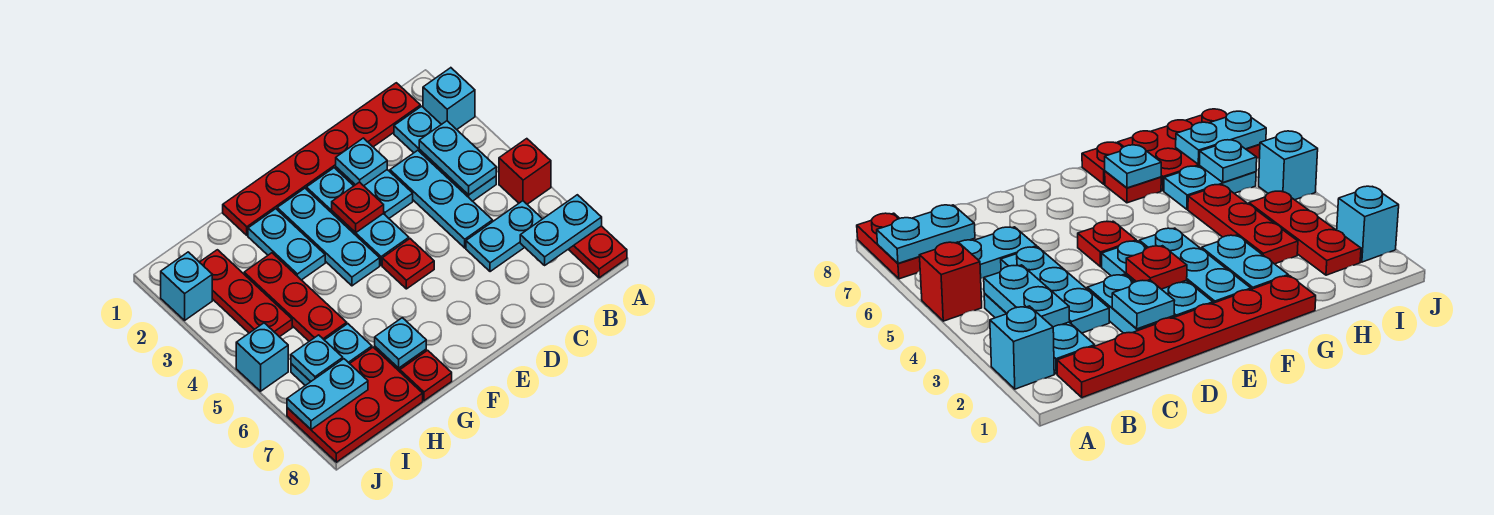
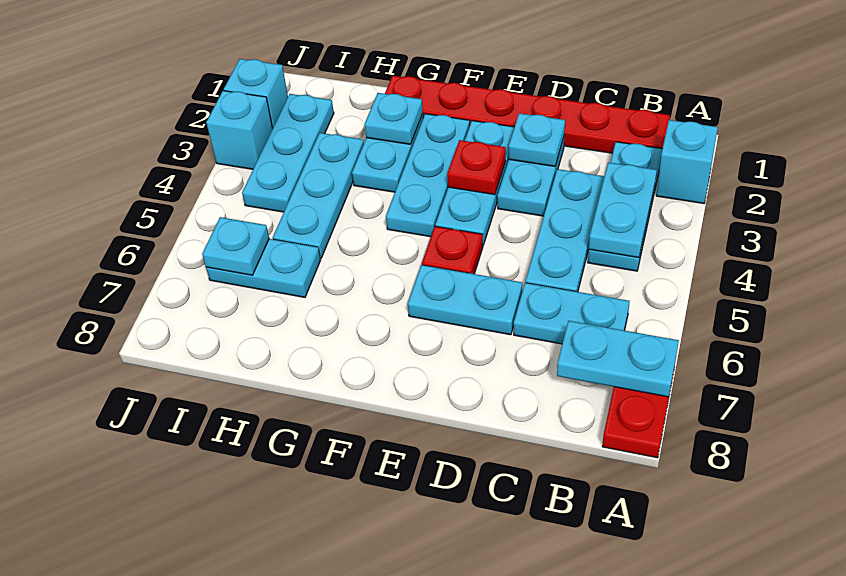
red 1x1 brick [499,139,551,204] -> none
red 1x1 plate [1105,171,1161,203] -> none
cyan 1x1 plate [375,318,426,368] -> cyan 1x1 plate moved to [365,93,423,144]
red 1x1 plate [400,350,452,401] -> none
red 1x3 plate [244,253,347,341] -> cyan 1x3 plate [273,133,364,258]
red 2x3 plate [287,347,423,462] -> none
red 1x3 plate [200,250,292,337] -> cyan 1x3 plate [242,94,334,212]
cyan 1x2 plate [287,359,368,429] -> cyan 1x2 plate moved to [408,265,522,335]
cyan 1x1 brick [236,323,288,391] -> cyan 1x1 brick moved to [206,91,273,169]

